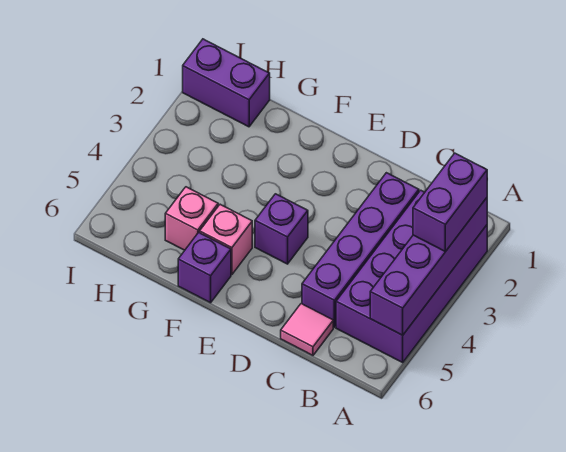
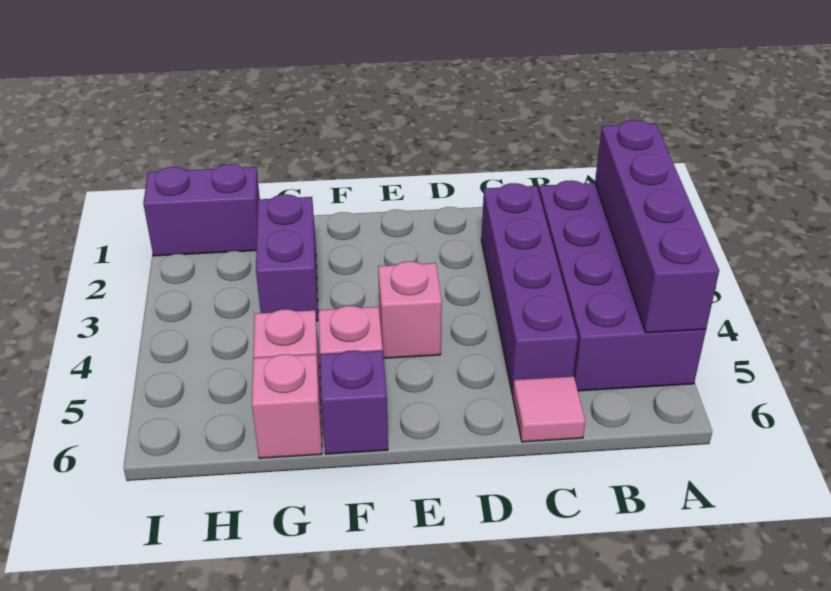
purple 1x2 brick [413,153,487,252] -> purple 1x2 brick moved to [256,194,318,321]
purple 1x1 brick [255,194,308,264] -> pink 1x1 brick [378,261,442,358]
none -> pink 1x1 brick [252,354,322,458]

